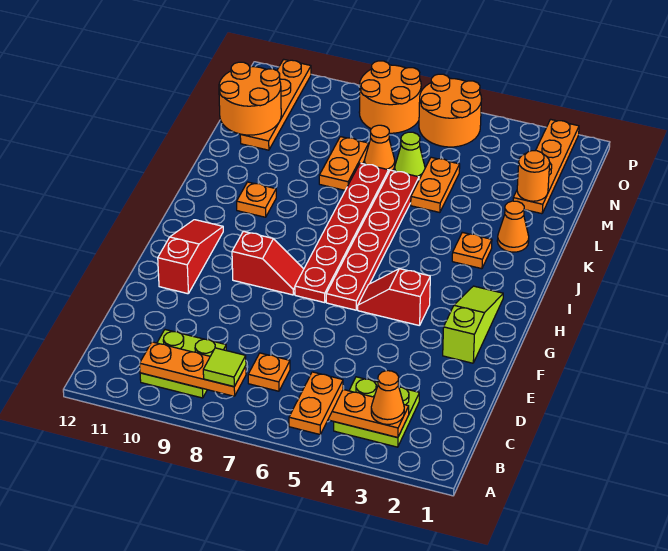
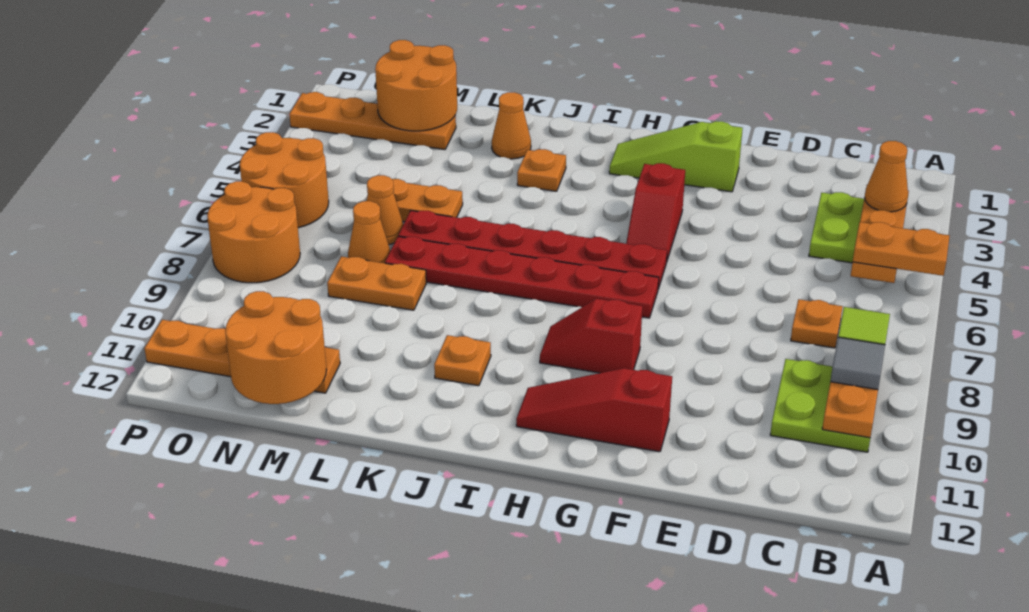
none -> grey 1x1 tile [830,337,885,390]
red 1x2 slope [232,231,304,295] -> red 1x2 slope turned to [540,299,642,373]
orange 1x1 round brick [517,151,550,201] -> orange 2x2 round brick [375,40,457,131]
lime 1x1 cone [395,132,425,179] -> orange 1x1 cone [367,175,403,245]

